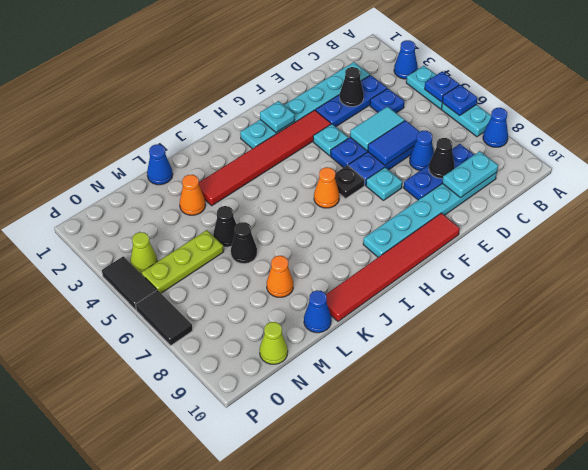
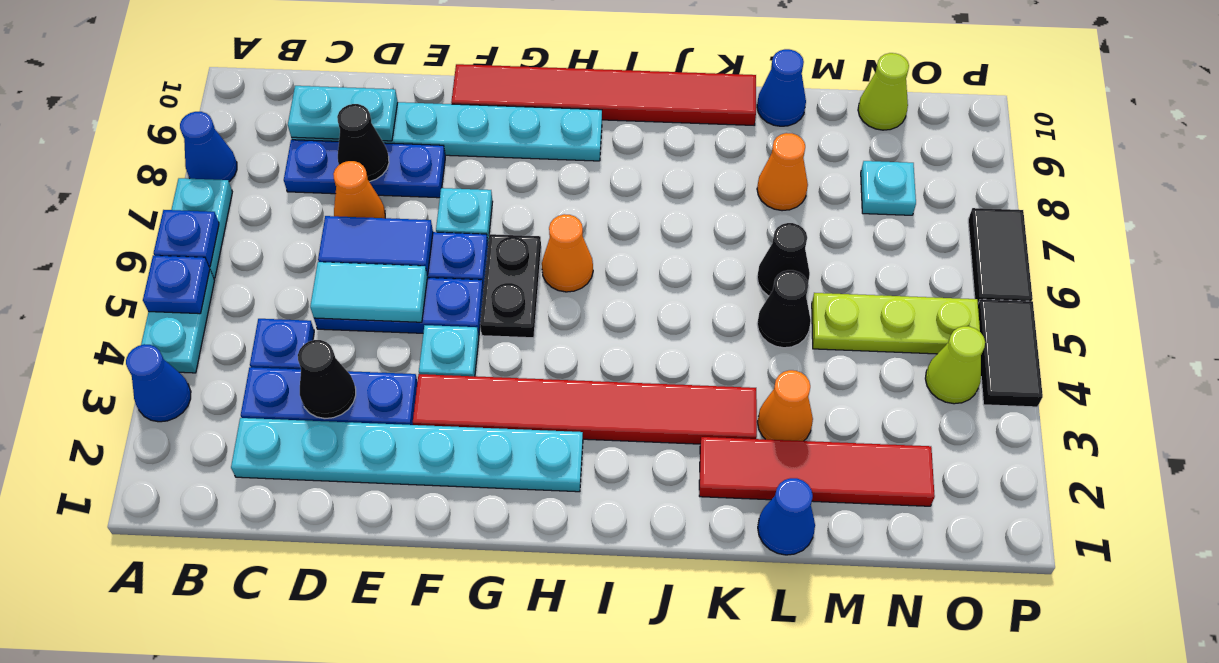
blue 1x1 cone [410,131,434,170] -> orange 1x1 cone [333,161,385,218]
cyan 1x1 plate [260,101,295,132] -> cyan 1x1 plate moved to [861,161,916,215]
black 1x1 plate [335,165,365,198] -> black 1x2 plate [480,234,541,338]
none -> red 1x4 tile [699,437,935,506]

